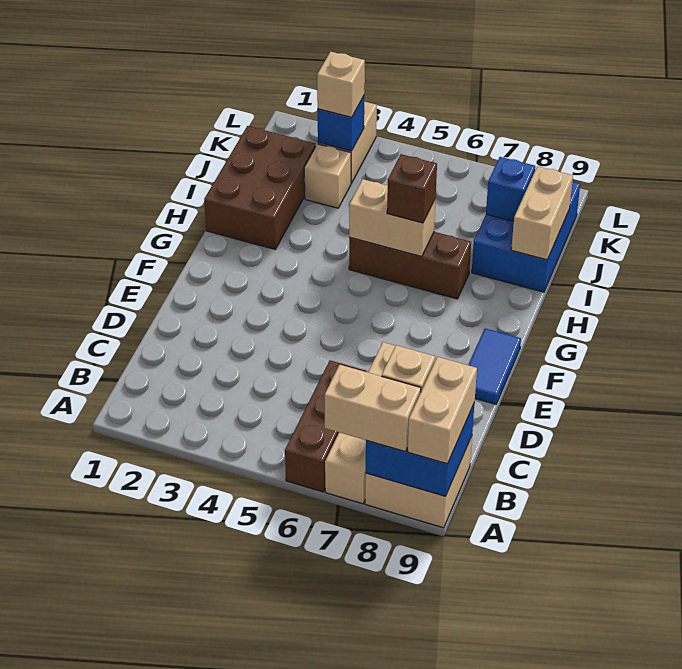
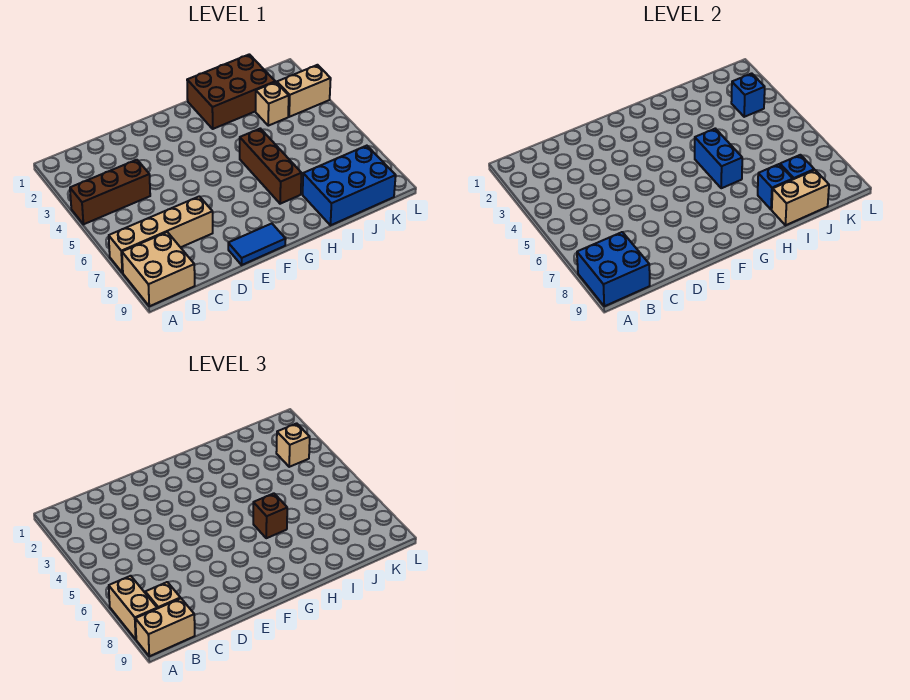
brown 1x3 brick [285,360,367,492] -> brown 1x3 brick moved to [70,160,150,224]
tan 1x2 brick [349,179,436,257] -> blue 1x2 brick [695,129,742,188]
none -> blue 1x1 brick [758,164,793,210]

